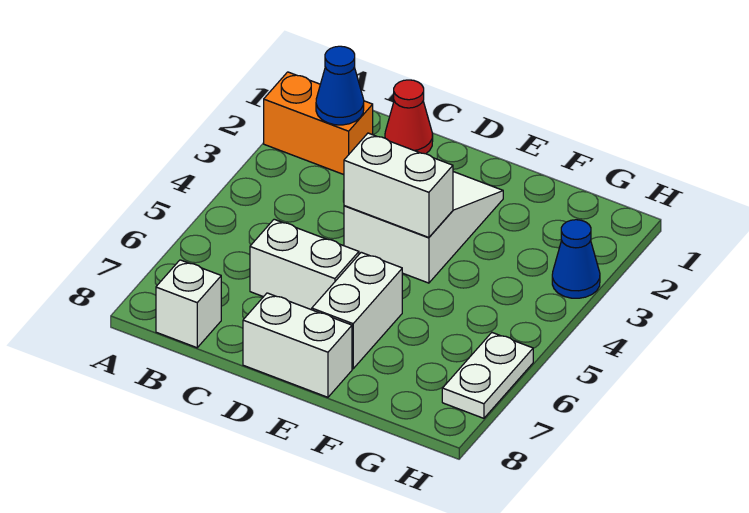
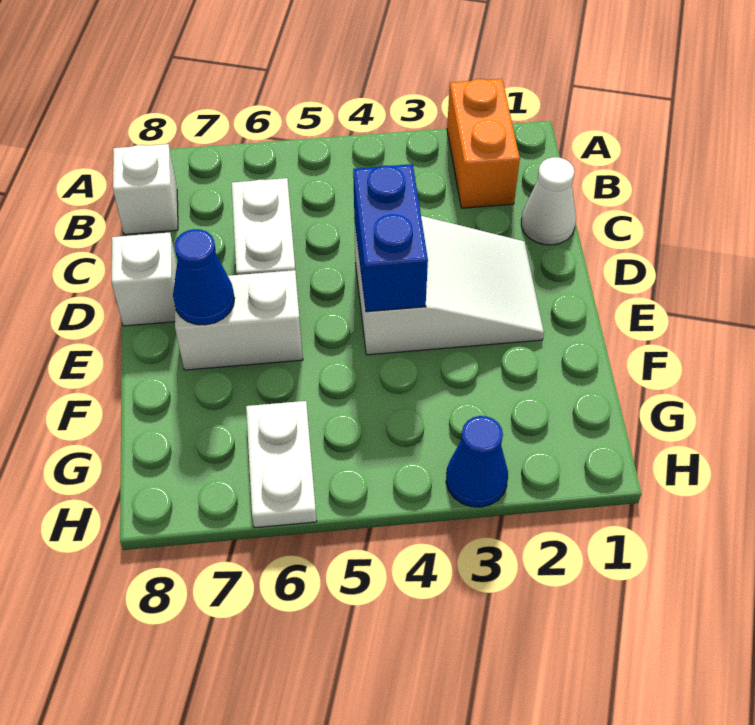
blue 1x1 cone [316,46,364,125] -> blue 1x1 cone moved to [173,229,235,325]
red 1x1 cone [385,80,433,154] -> white 1x1 cone [521,157,576,245]
white 1x2 brick [344,133,453,237] -> blue 1x2 brick [353,164,428,312]
white 1x2 brick [243,293,352,397] -> white 1x1 brick [112,233,177,326]
white 1x2 plate [442,333,533,418] -> white 1x2 plate turned to [246,401,317,528]

